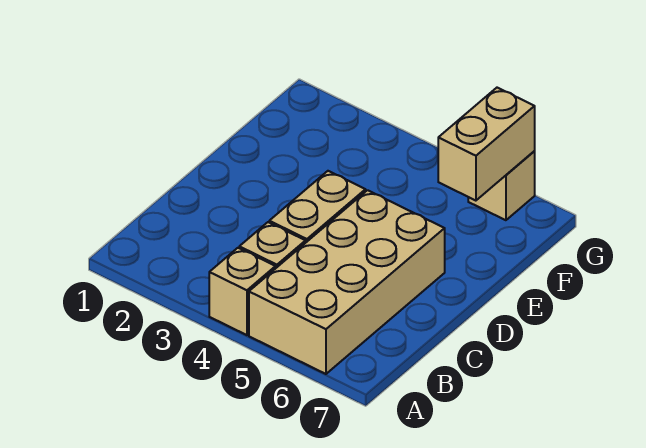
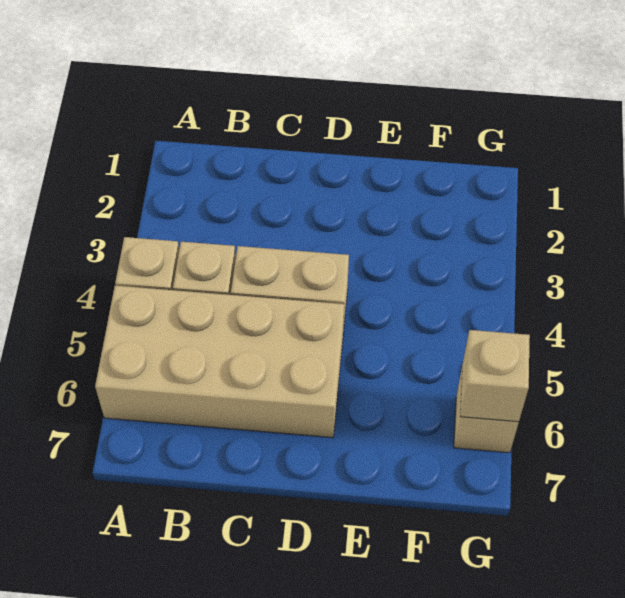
tan 1x2 brick [438,88,535,201] -> tan 1x1 brick [460,330,530,422]

